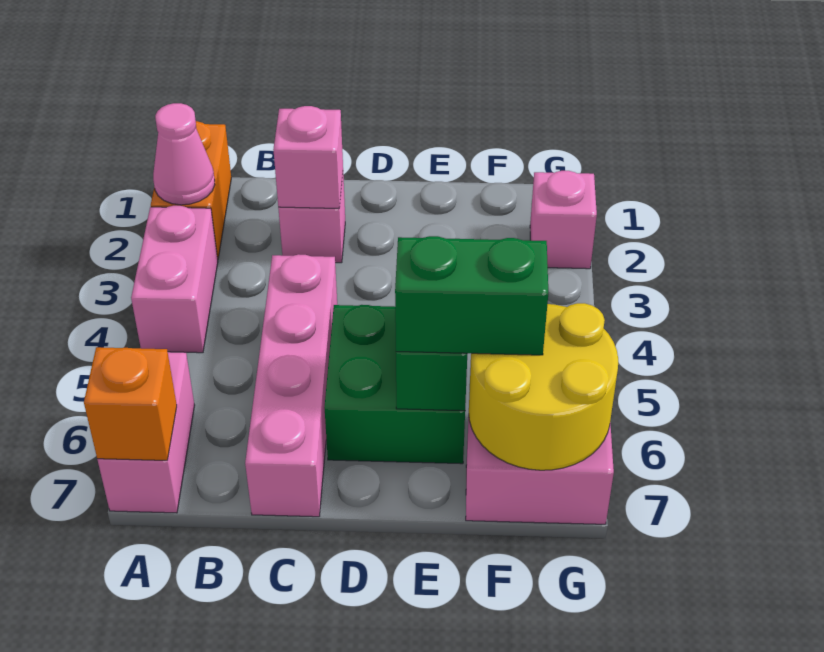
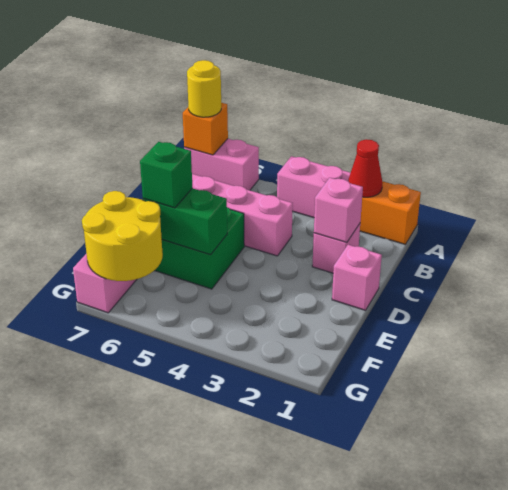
pink 1x1 cone [153,103,215,205] -> red 1x1 cone [348,139,383,197]
none -> yellow 1x1 round brick [187,60,221,117]
green 1x2 brick [395,236,548,355] -> green 1x1 brick [140,142,192,208]
pink 1x1 brick [530,171,597,269] -> pink 1x1 brick moved to [332,245,382,310]

